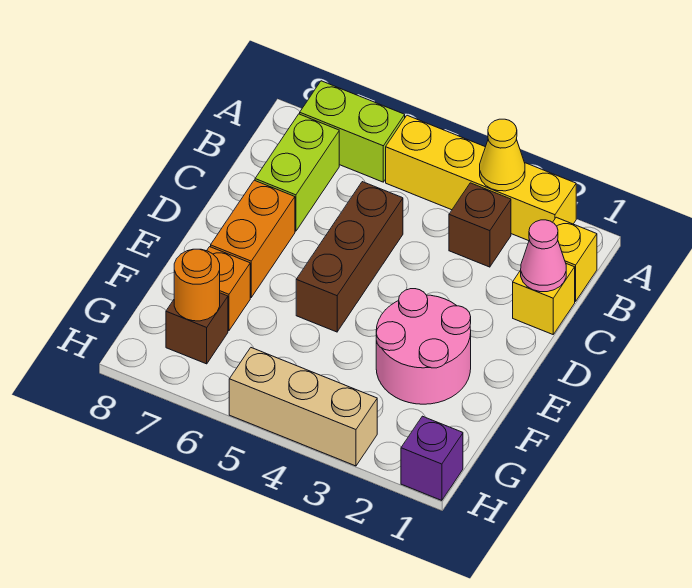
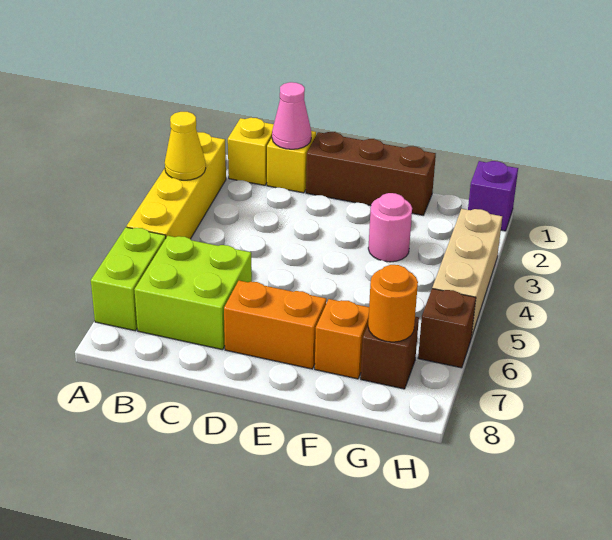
brown 1x1 brick [449,183,511,267] -> brown 1x1 brick moved to [418,289,476,368]
lime 1x2 brick [255,114,339,231] -> lime 2x2 brick [134,236,252,350]
brown 1x3 brick [296,182,403,332] -> brown 1x3 brick moved to [306,132,436,215]
pink 2x2 round brick [376,289,471,404] -> pink 1x1 round brick [368,193,412,262]

